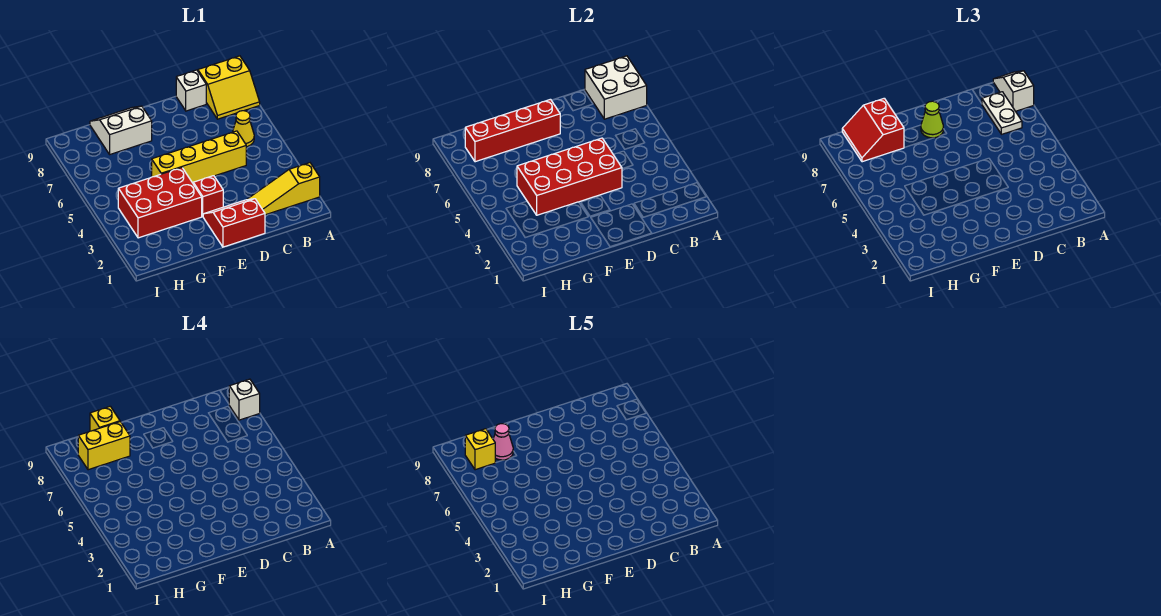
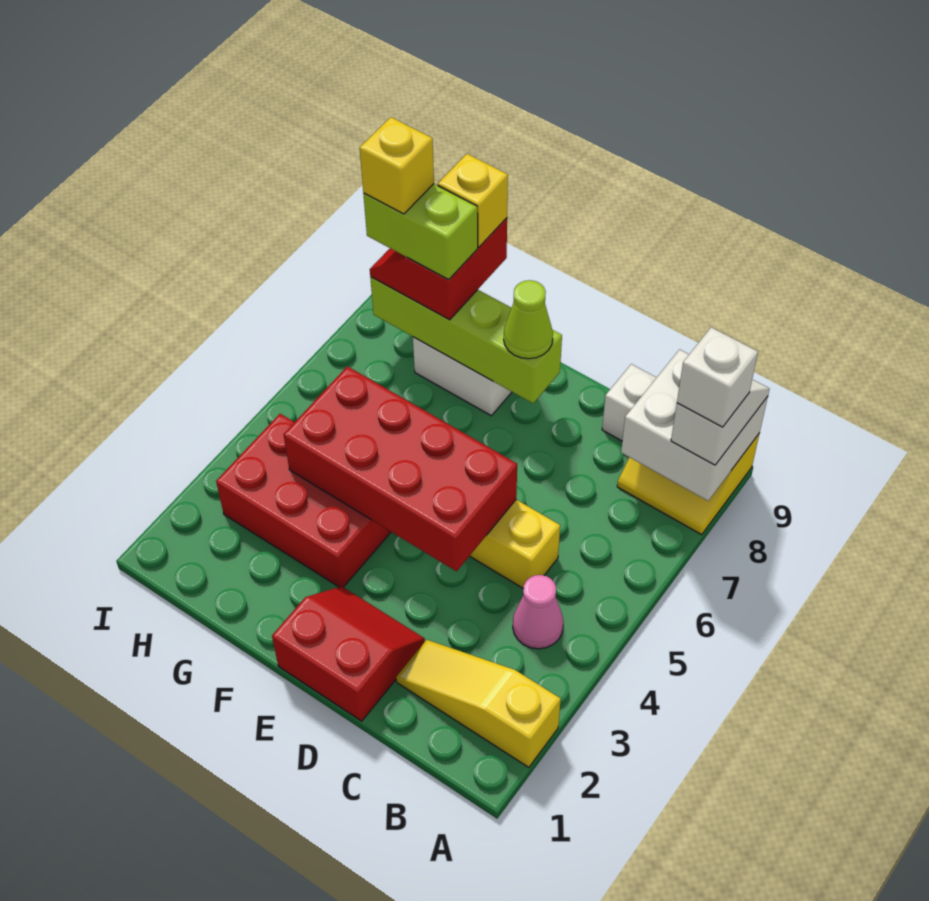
yellow 1x1 cone [233,111,254,147] -> none
white 1x2 plate [982,92,1022,134] -> none
red 1x1 brick [193,176,223,216] -> none
red 1x4 brick [465,99,560,162] -> lime 1x4 brick [370,277,562,403]
yellow 1x2 brick [78,422,130,470] -> lime 1x2 brick [363,184,478,280]
pink 1x1 cone [493,424,513,460] -> pink 1x1 cone moved to [513,575,563,649]

